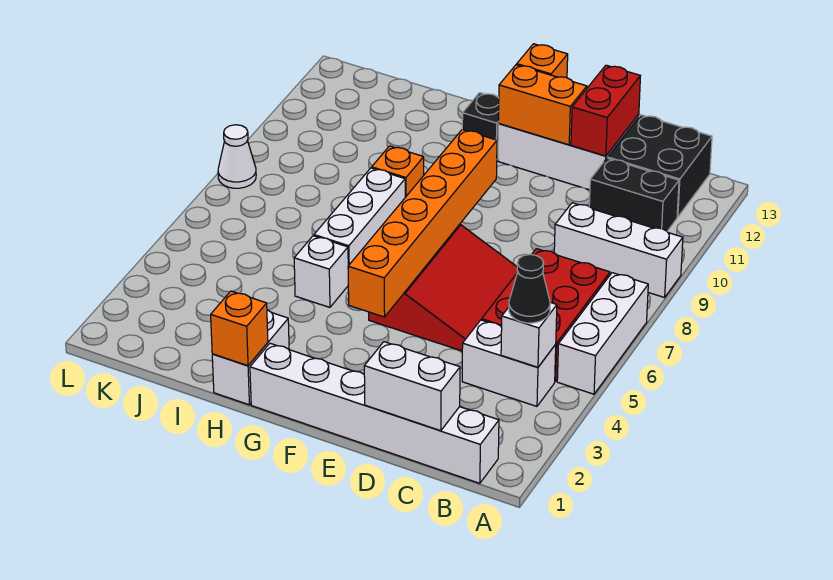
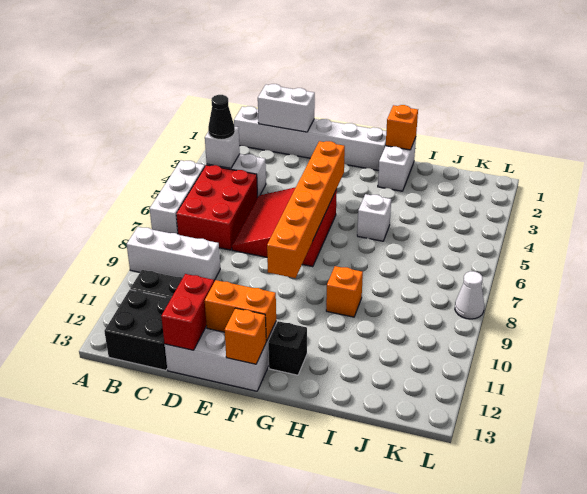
white 1x3 brick [314,168,405,266] -> none

